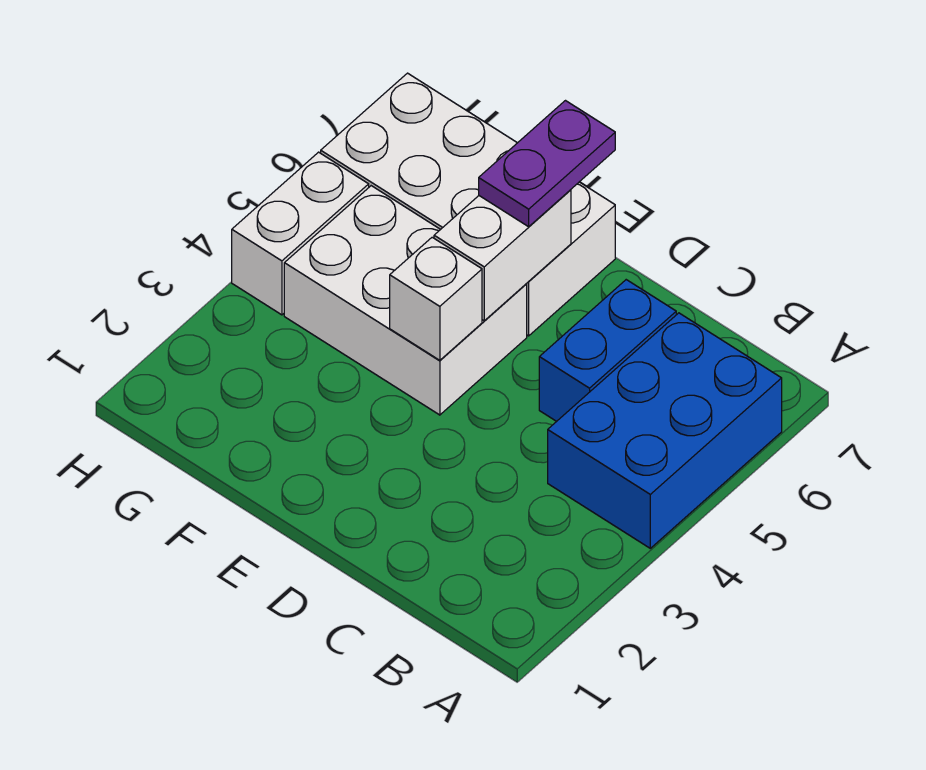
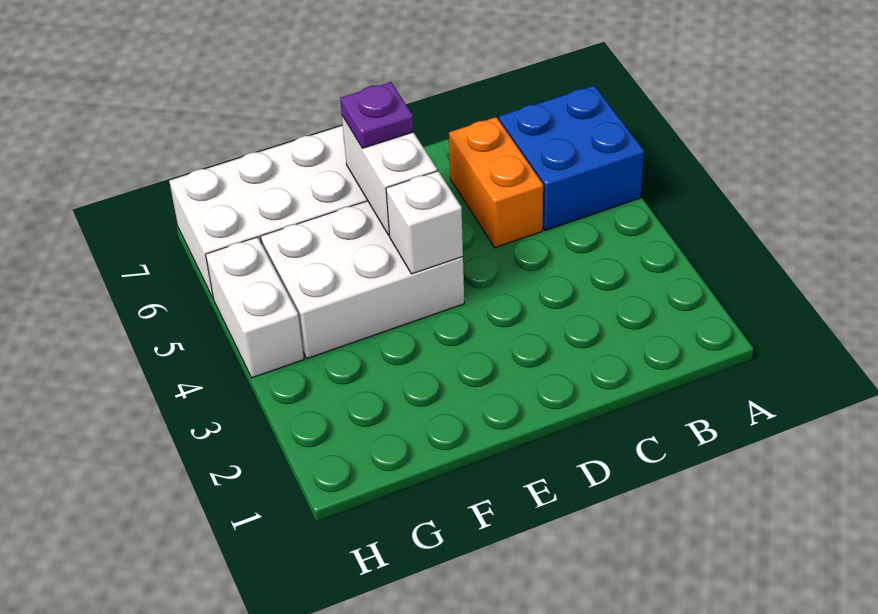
blue 2x3 brick [548,313,782,548] -> blue 2x2 brick [499,86,644,231]
blue 1x2 brick [539,280,676,421] -> orange 1x2 brick [449,117,543,248]
purple 1x2 plate [479,101,615,227] -> purple 1x1 plate [340,82,414,148]

